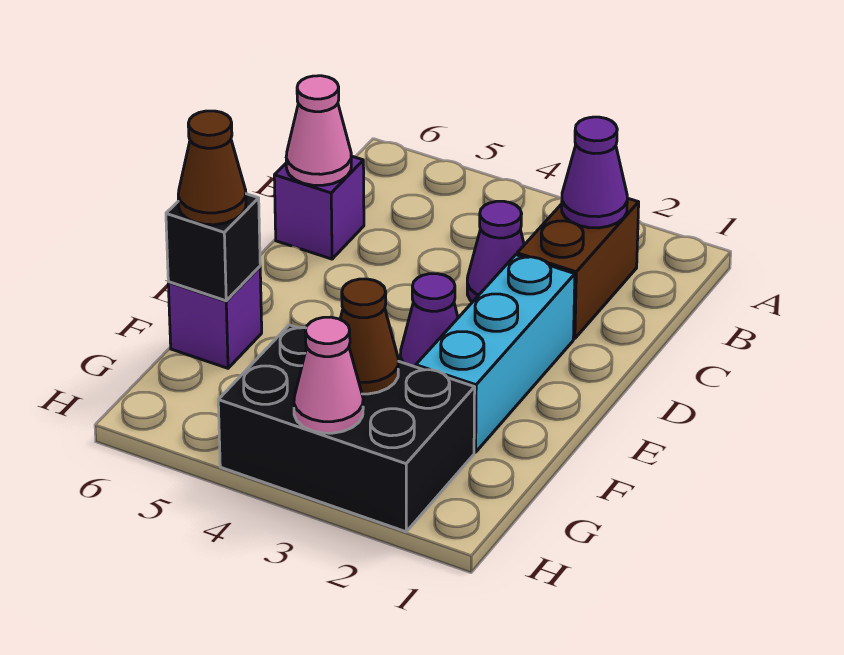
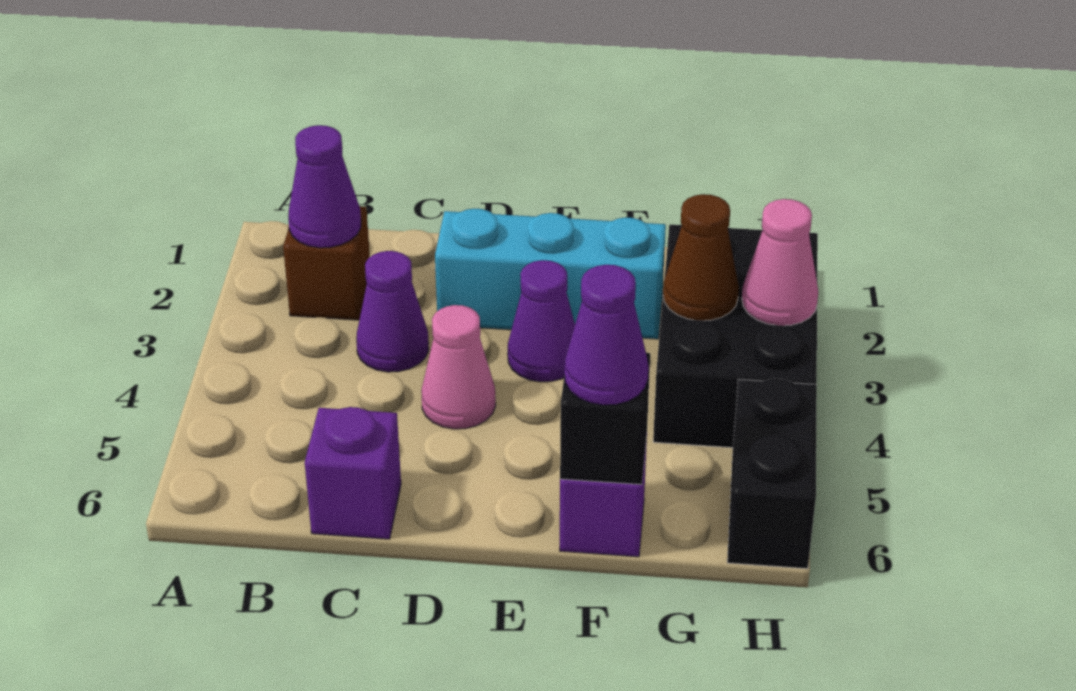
brown 1x2 brick [517,198,639,339] -> brown 1x1 brick [283,206,370,320]
pink 1x1 cone [286,76,351,185] -> pink 1x1 cone moved to [421,305,496,429]
brown 1x1 cone [178,111,246,225] -> purple 1x1 cone [564,265,648,405]
none -> black 1x2 brick [727,379,817,569]

